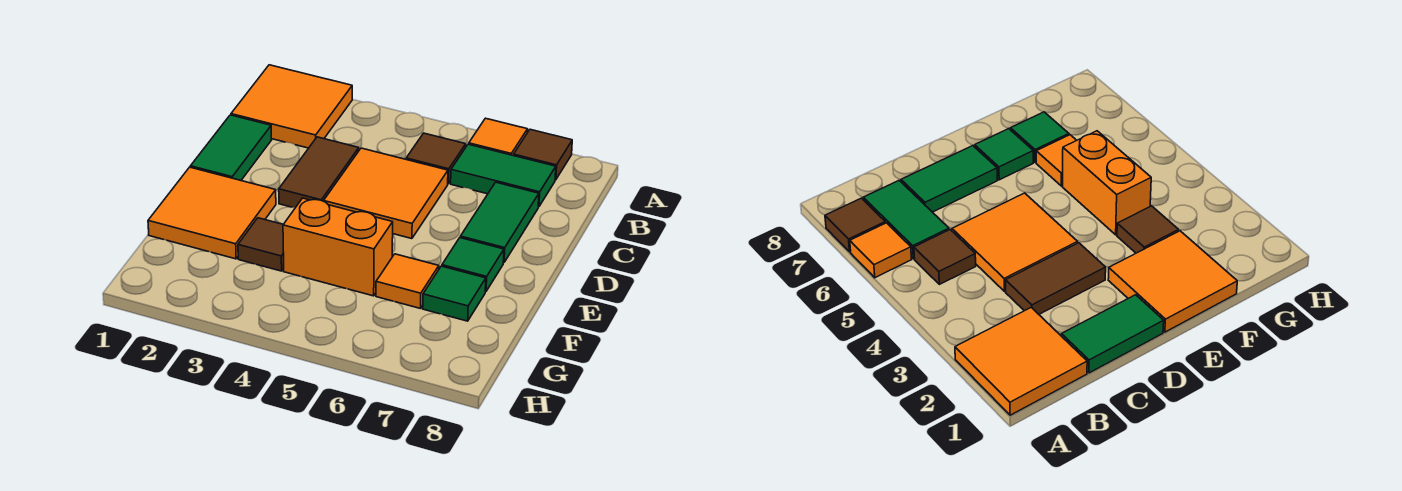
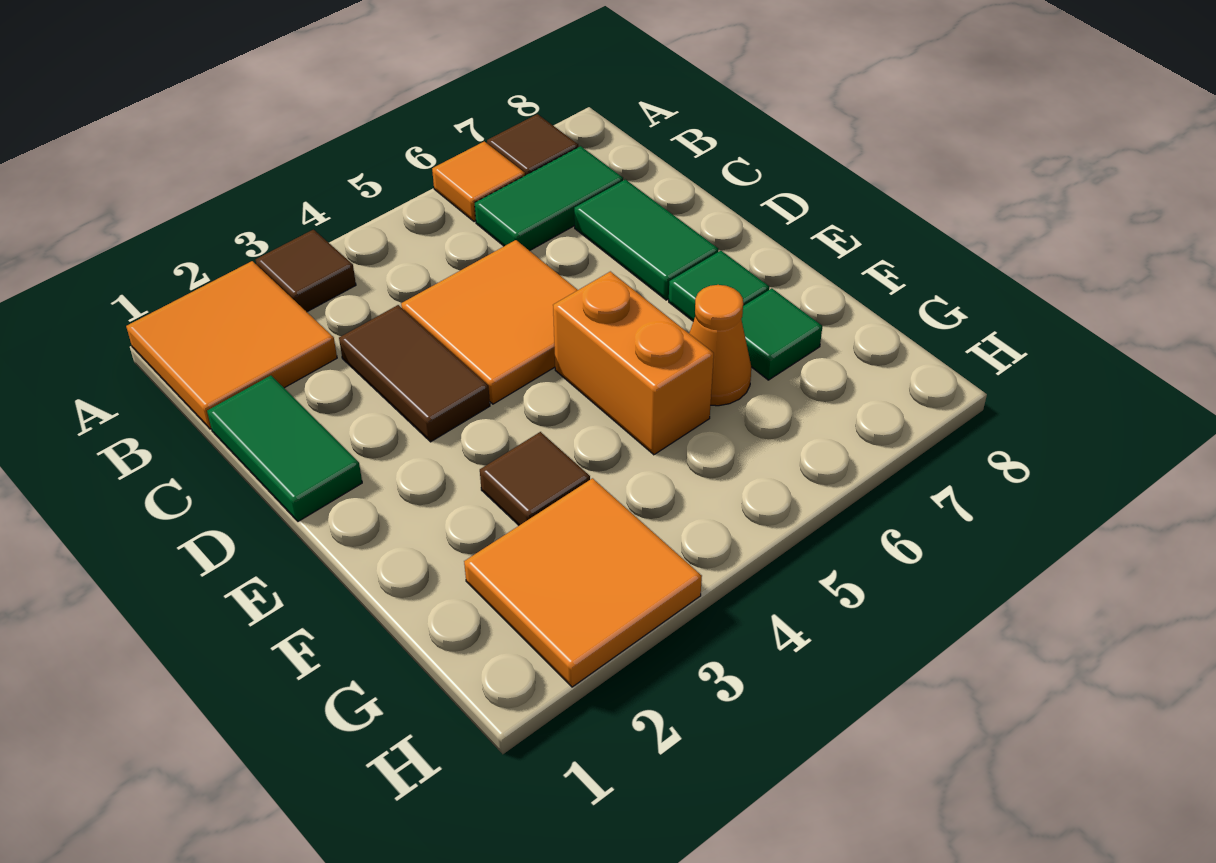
brown 1x1 tile [406,133,466,184] -> brown 1x1 tile moved to [256,230,356,312]
orange 2x2 tile [148,167,276,259] -> orange 2x2 tile moved to [464,478,702,687]
orange 1x2 brick [283,198,393,296] -> orange 1x2 brick turned to [553,271,714,455]
orange 1x1 tile [376,254,439,308] -> orange 1x1 cone [689,285,751,406]

